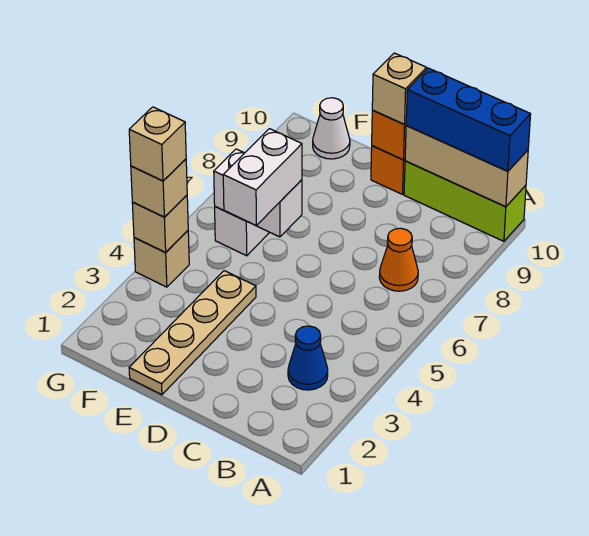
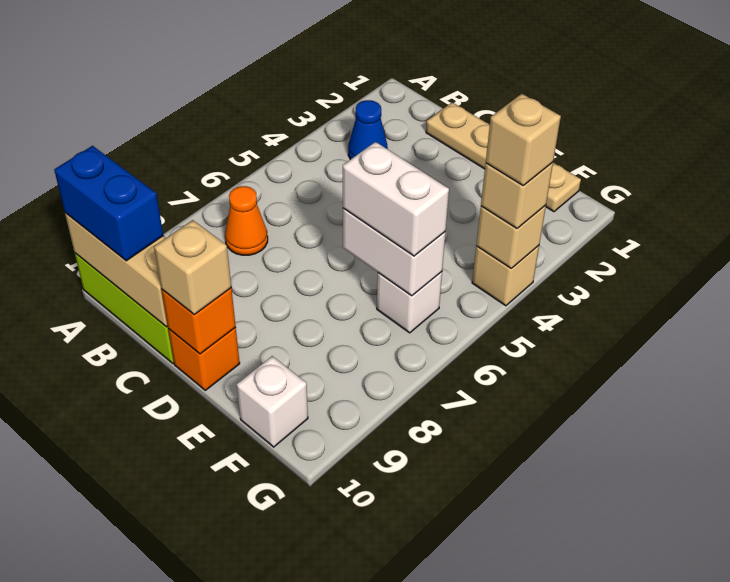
blue 1x3 brick [406,68,531,171] -> blue 1x2 brick [54,146,163,261]
tan 1x4 plate [129,271,256,395] -> tan 1x4 plate turned to [426,102,581,212]
white 1x2 brick [223,129,302,225] -> white 1x2 brick turned to [343,142,449,256]
white 1x1 cone [313,98,350,159] -> white 1x1 brick [237,356,308,447]

